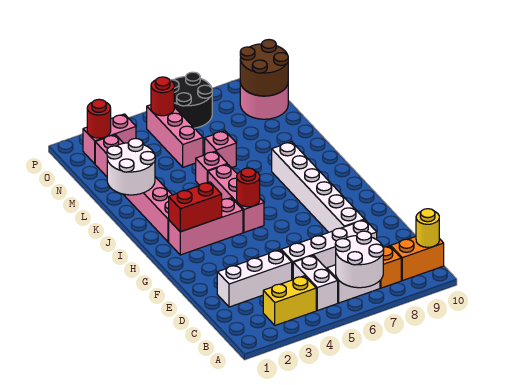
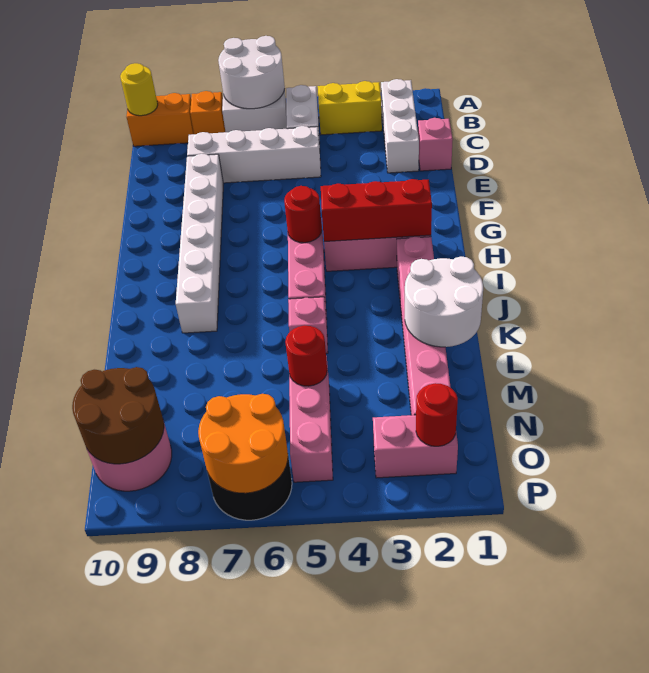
white 1x3 brick [217,250,292,307] -> white 1x3 brick turned to [381,79,419,173]
red 1x2 brick [169,182,222,232] -> red 1x3 brick [321,179,432,242]
pink 1x1 brick [205,131,236,168] -> pink 1x1 brick moved to [418,118,453,171]
red 1x1 round brick [151,77,174,116] -> red 1x1 round brick moved to [285,325,327,386]
none -> orange 2x2 round brick [198,394,288,493]

